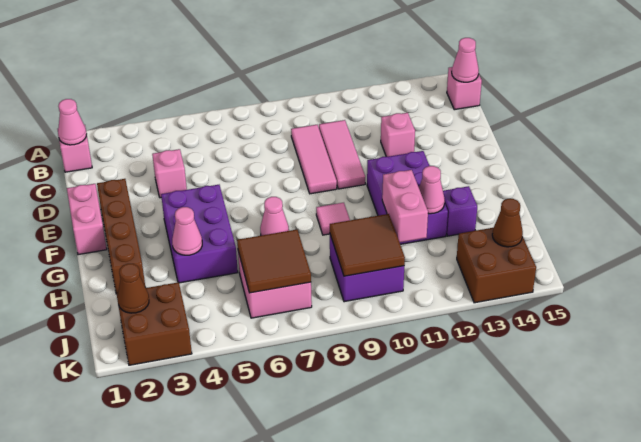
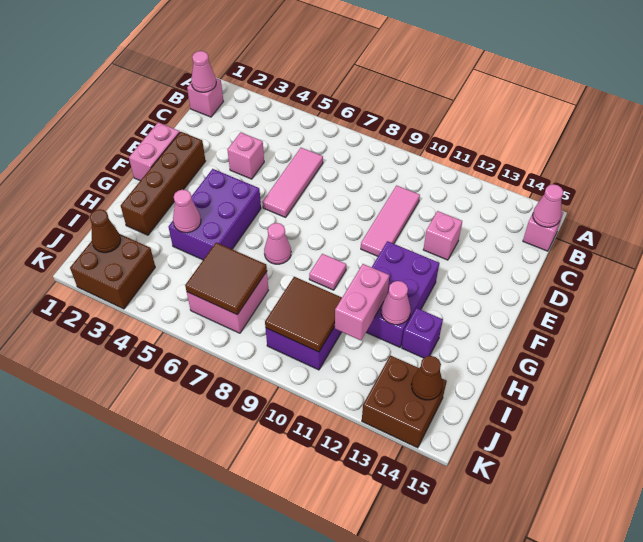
pink 1x3 tile [291,125,337,194] -> pink 1x3 tile moved to [262,148,323,217]

